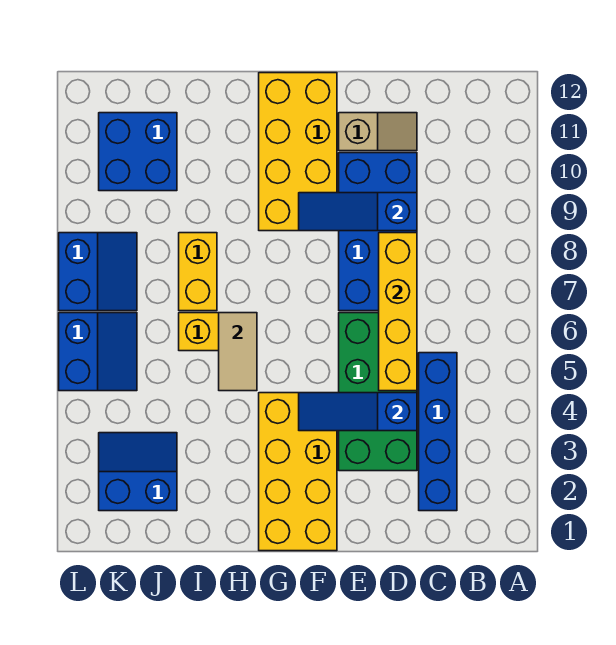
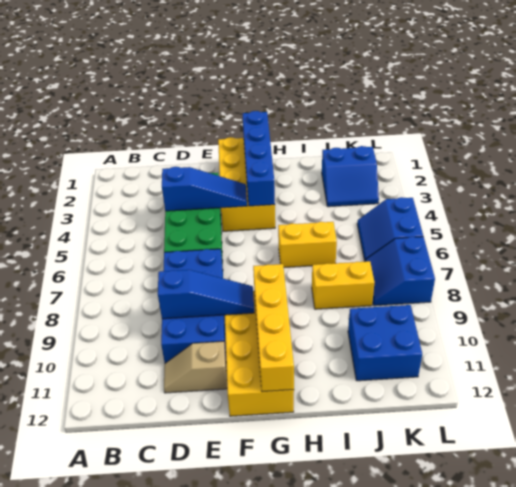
blue 1x4 brick [419,353,457,511] -> blue 1x4 brick moved to [243,111,275,206]
yellow 1x4 brick [379,233,417,391] -> yellow 1x4 brick moved to [253,264,294,392]
tan 1x2 tile [219,313,257,391] -> none
yellow 1x2 brick [179,233,217,311] -> yellow 1x2 brick turned to [312,261,375,309]

